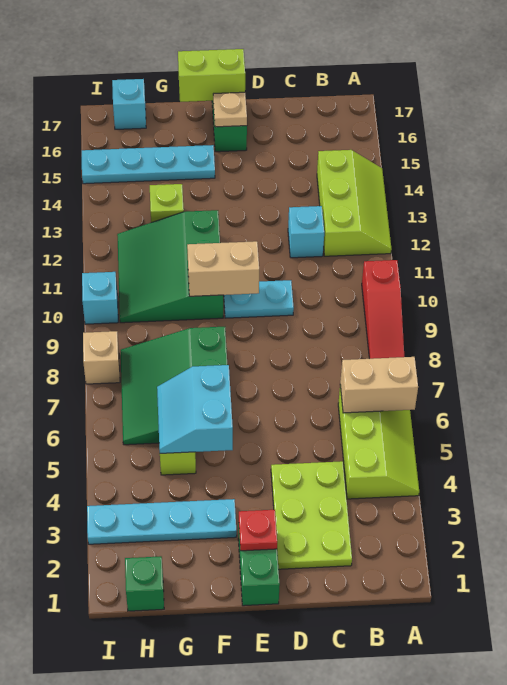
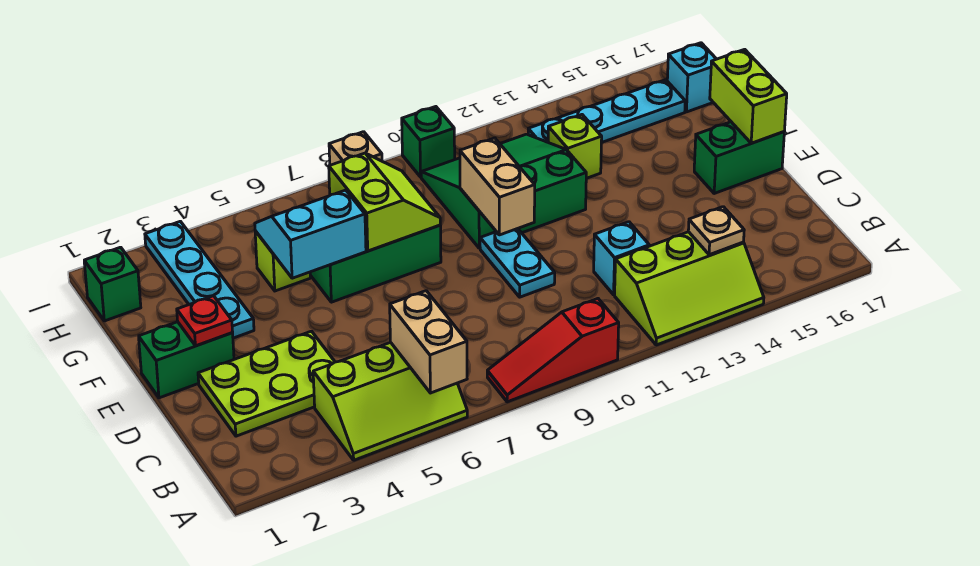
tan 1x1 plate [213,92,247,127] -> tan 1x1 plate moved to [688,207,744,255]
none -> lime 2x2 slope [329,153,440,251]
cyan 1x4 plate [82,145,215,184] -> cyan 1x4 plate turned to [528,80,685,143]
cyan 1x1 brick [82,272,118,324] -> green 1x1 brick [402,107,455,177]

